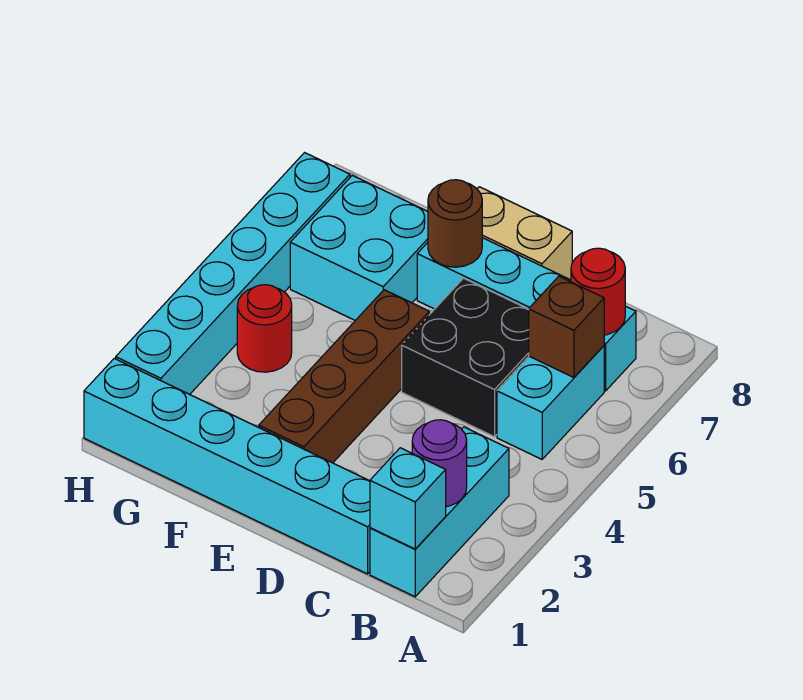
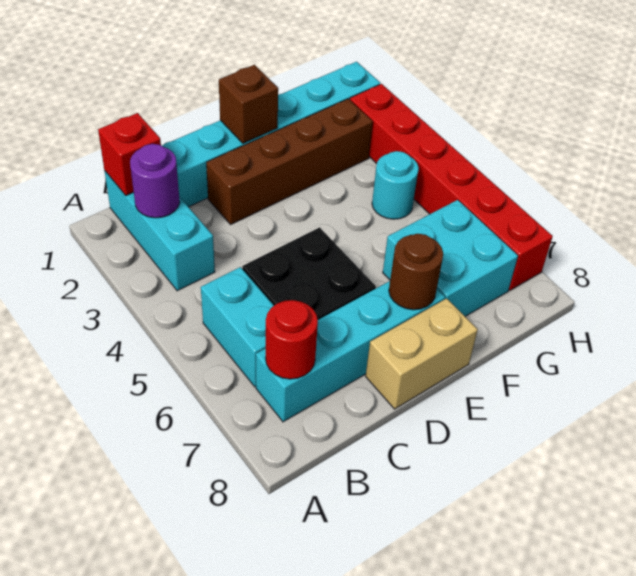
cyan 1x1 brick [370,448,446,549] -> red 1x1 brick [98,113,161,195]
brown 1x1 brick [529,276,604,378] -> brown 1x1 brick moved to [219,65,278,143]
brown 1x4 brick [259,290,429,463] -> brown 1x4 brick turned to [206,99,373,224]
red 1x1 round brick [237,285,292,372] -> cyan 1x1 round brick [372,151,419,219]
cyan 1x6 brick [116,153,350,394] -> red 1x6 brick [350,84,553,290]

